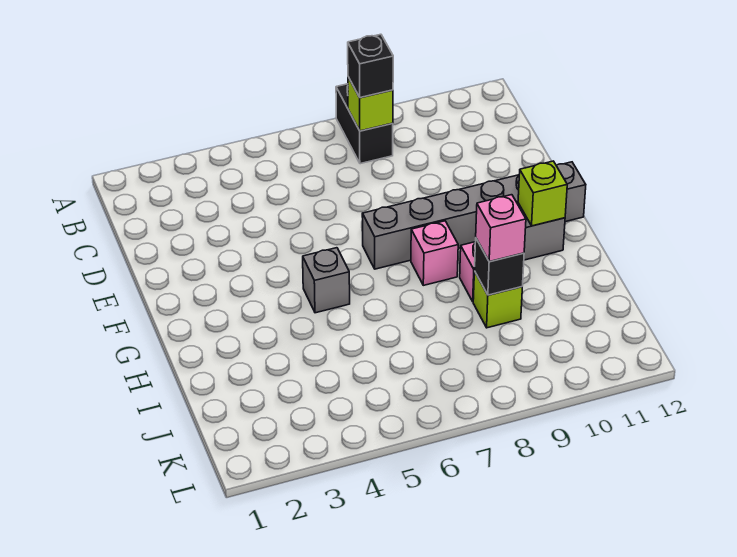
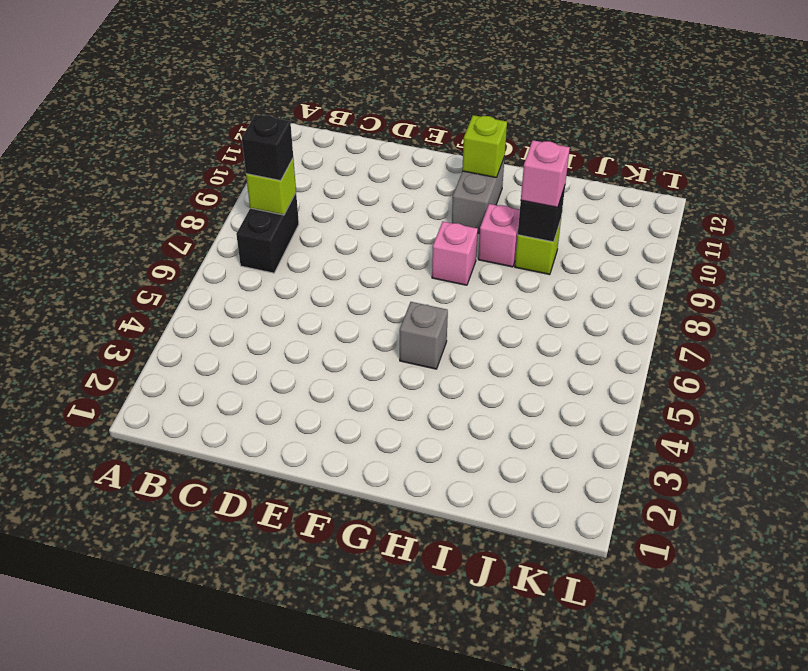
black 1x2 brick [336,84,393,164] -> black 1x2 brick turned to [236,193,299,273]
grey 1x6 brick [362,162,586,269] -> none

